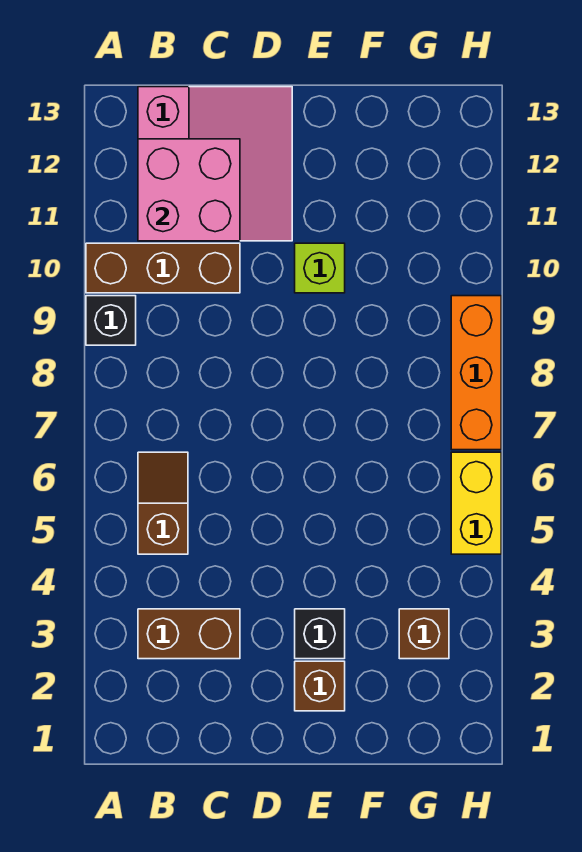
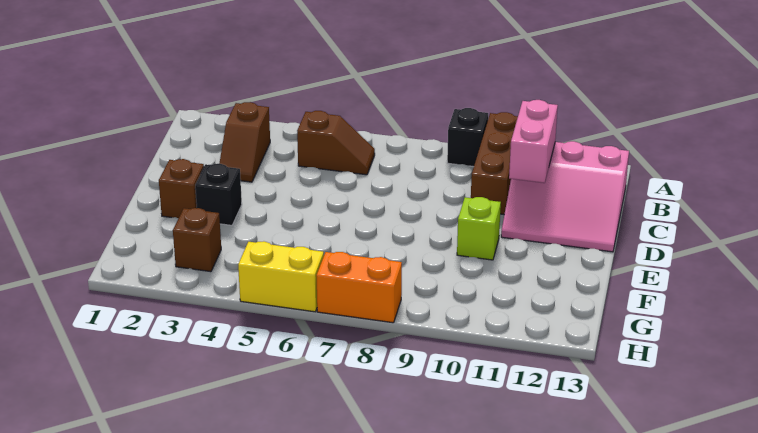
brown 1x2 brick [138,609,240,659] -> brown 1x2 slope [219,102,270,182]
pink 2x2 brick [138,139,240,241] -> pink 1x2 brick [509,100,558,183]
orange 1x3 brick [451,296,501,450] -> orange 1x2 brick [316,252,402,323]

